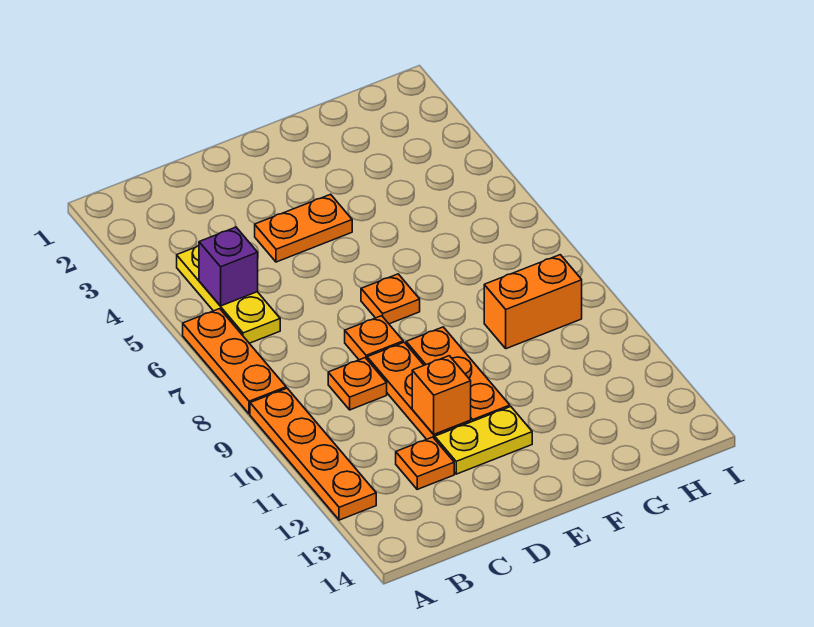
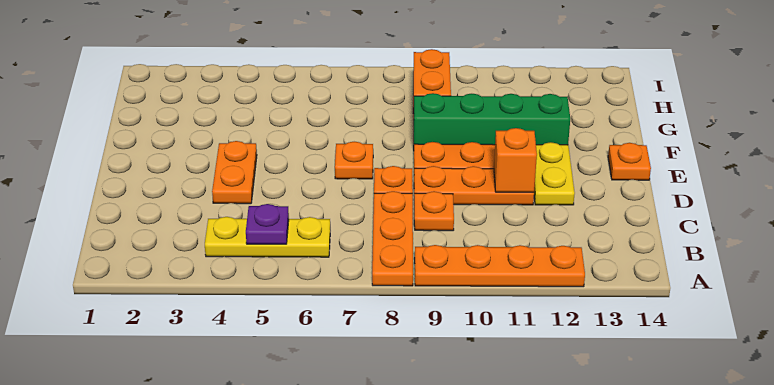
orange 1x3 plate [183,309,286,414] -> orange 1x3 plate turned to [372,191,413,286]
purple 1x1 brick [199,227,258,306] -> purple 1x1 plate [246,204,289,244]
orange 1x1 plate [396,437,454,489] -> orange 1x1 plate moved to [608,143,651,180]
none -> green 1x4 brick [414,93,570,145]

